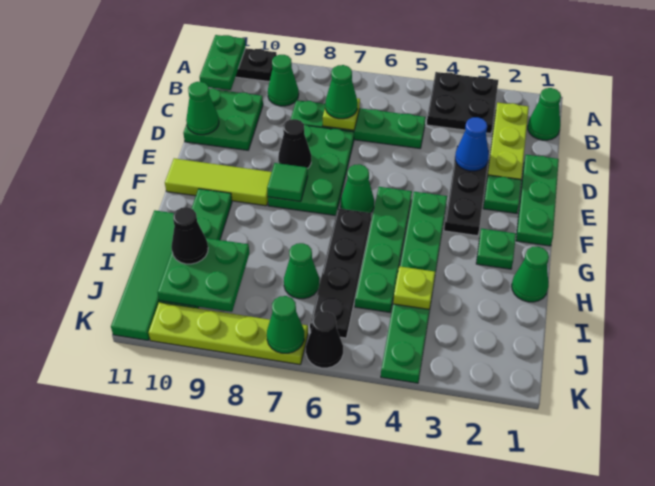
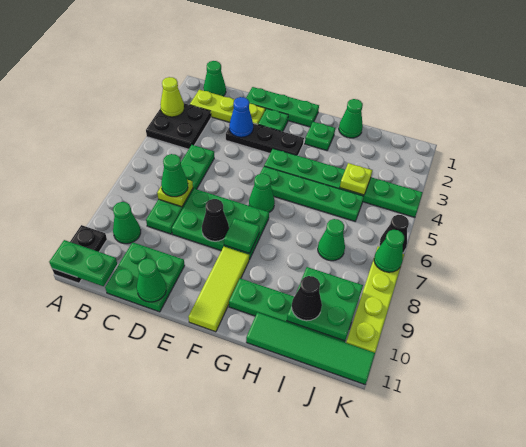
none -> lime 1x1 cone [160,77,184,117]
black 1x4 plate [310,208,371,338] -> none

